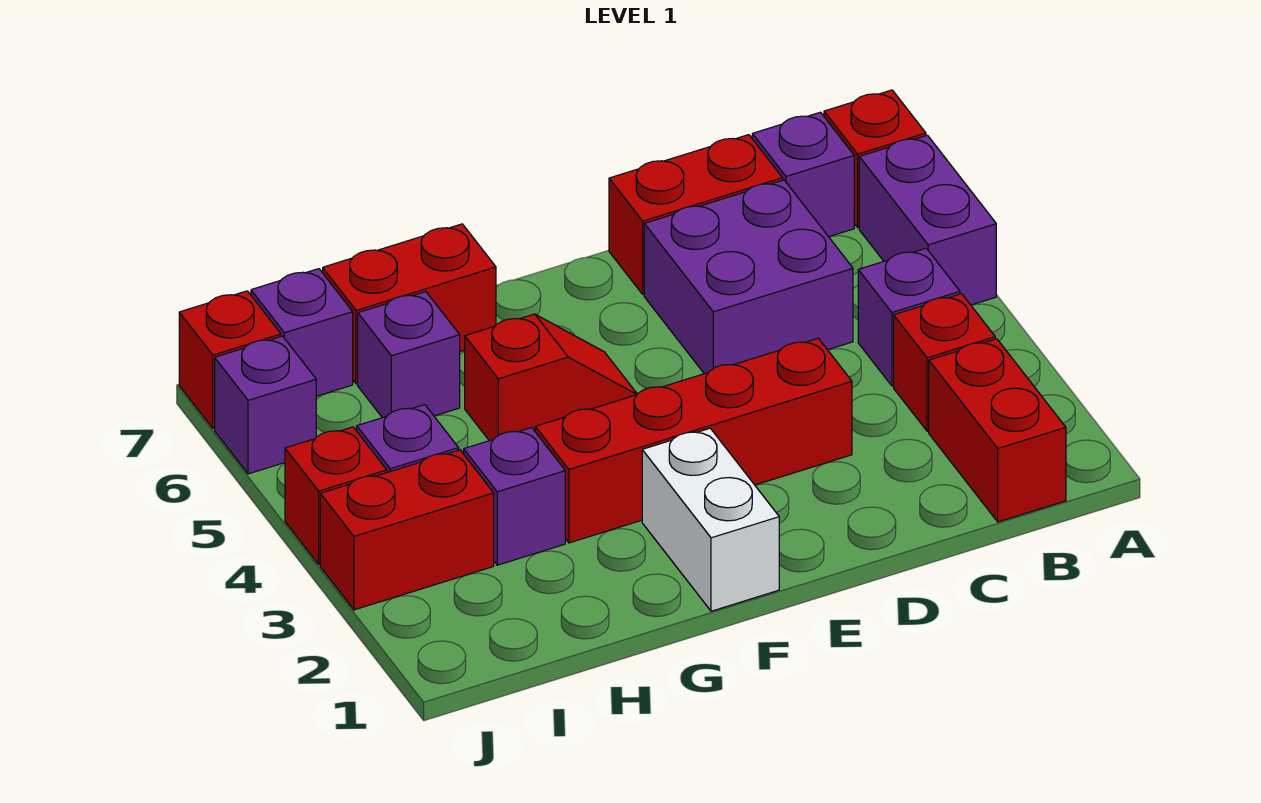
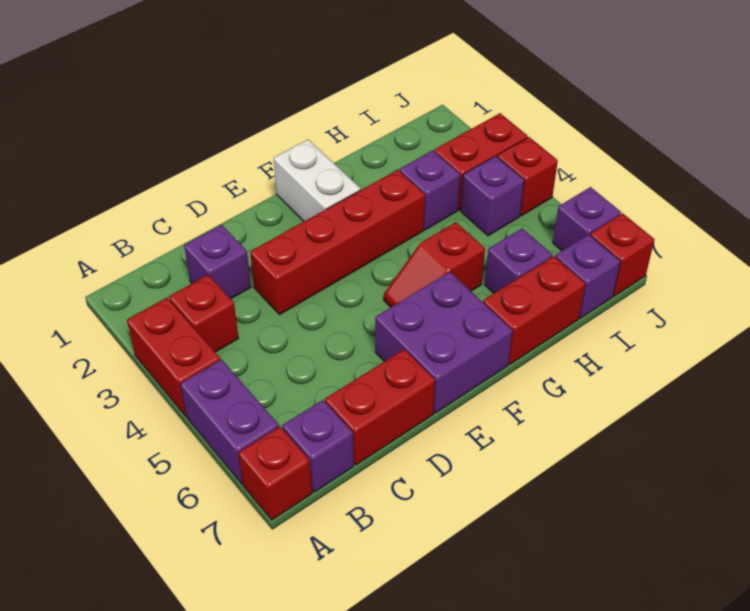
red 1x2 brick [929,339,1066,522] -> red 1x2 brick moved to [127,298,220,416]
purple 1x1 brick [858,248,960,386] -> purple 1x1 brick moved to [184,225,251,299]
purple 2x2 brick [644,180,853,374] -> purple 2x2 brick moved to [375,272,513,413]

